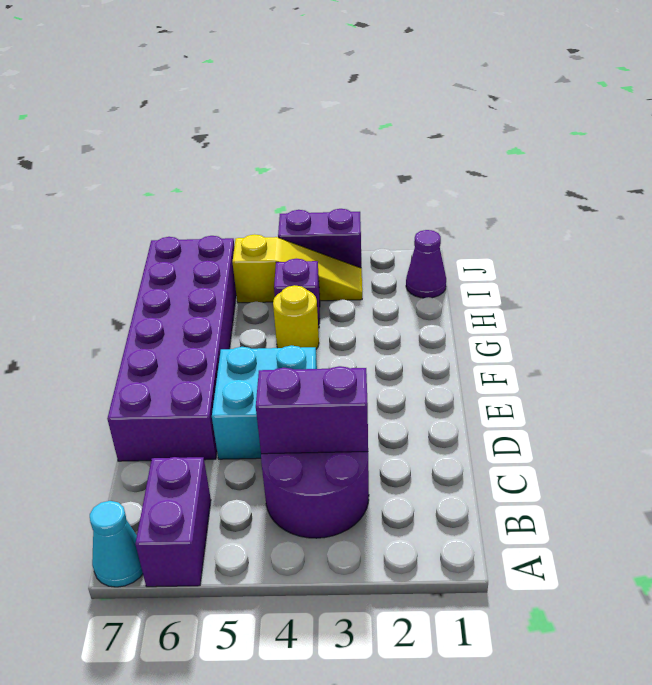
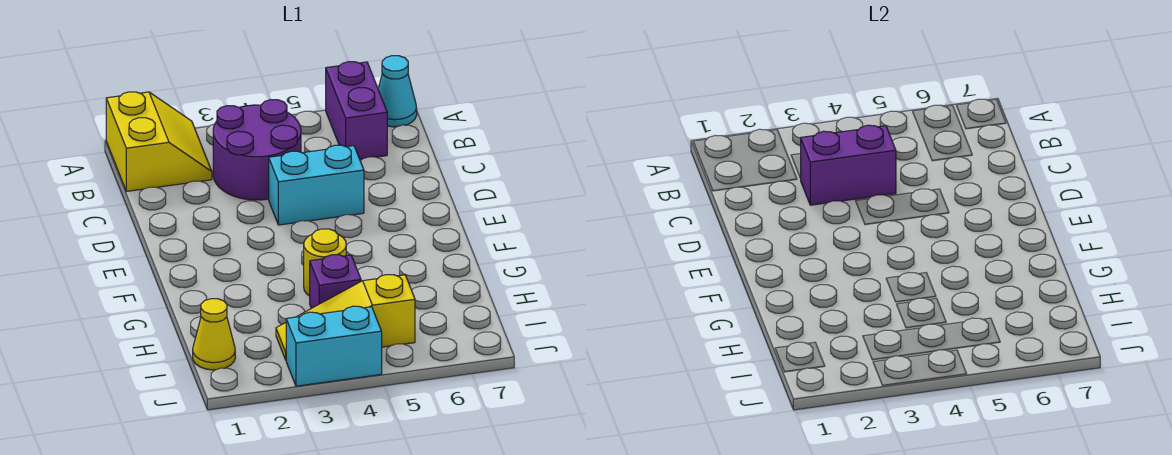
none -> yellow 2x2 slope [106,92,212,191]
cyan 2x2 brick [212,345,317,459] -> cyan 1x2 brick [269,145,364,225]
purple 2x6 brick [107,236,236,461] -> none
purple 1x1 cone [406,230,446,298] -> yellow 1x1 cone [193,299,235,370]
purple 1x2 brick [278,209,361,268] -> cyan 1x2 brick [286,306,382,386]

